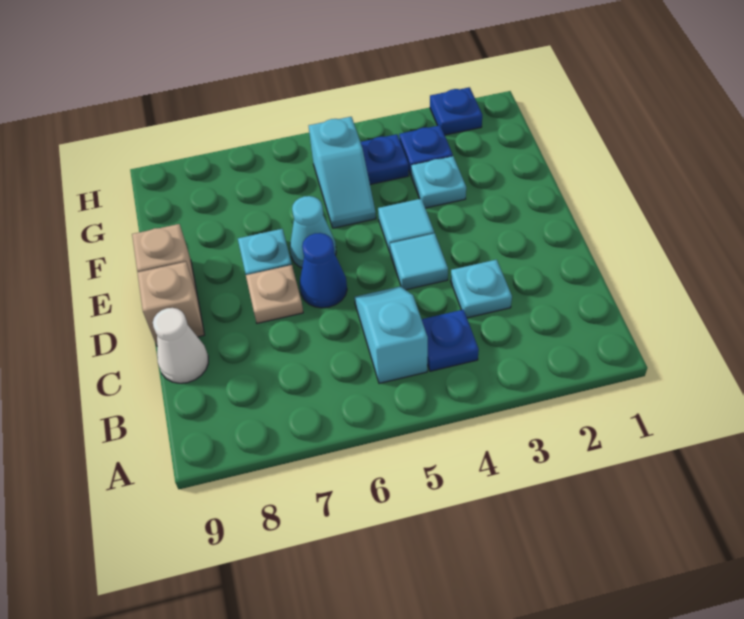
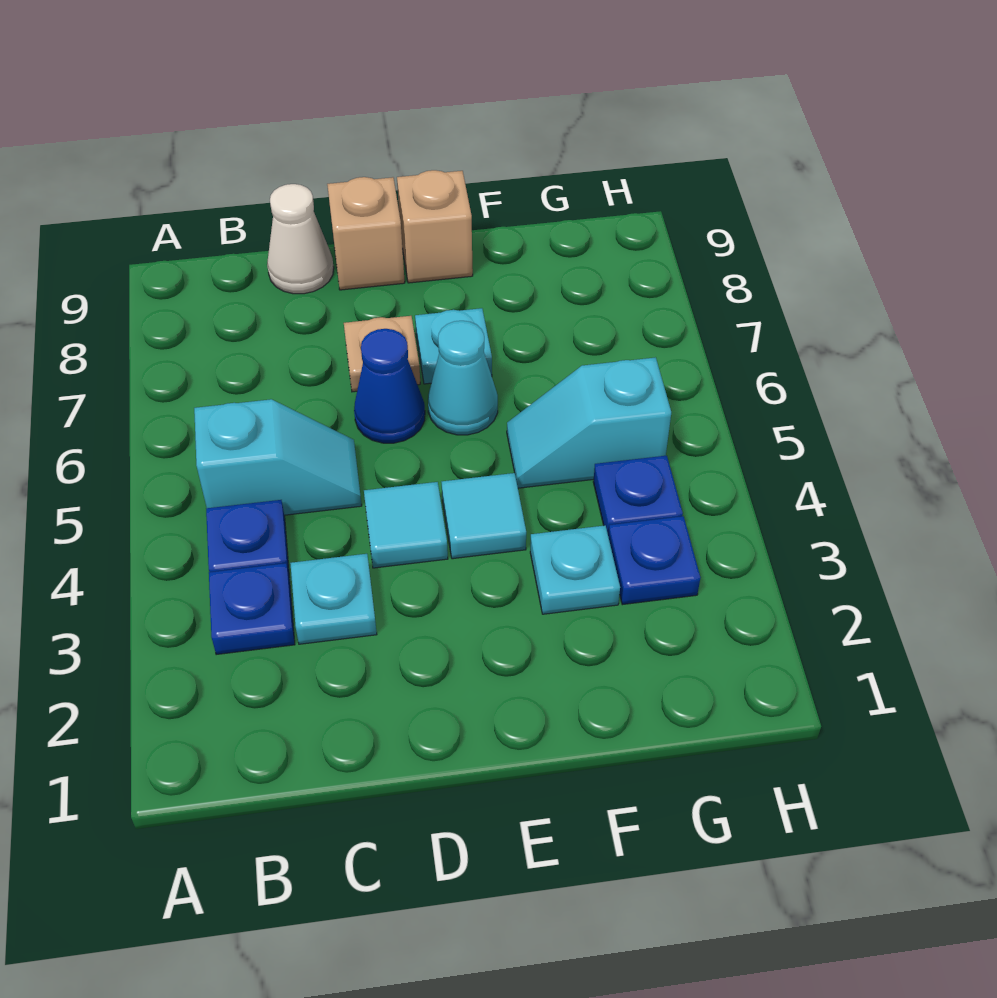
blue 1x1 plate [430,87,482,135] -> blue 1x1 plate moved to [209,563,295,655]

